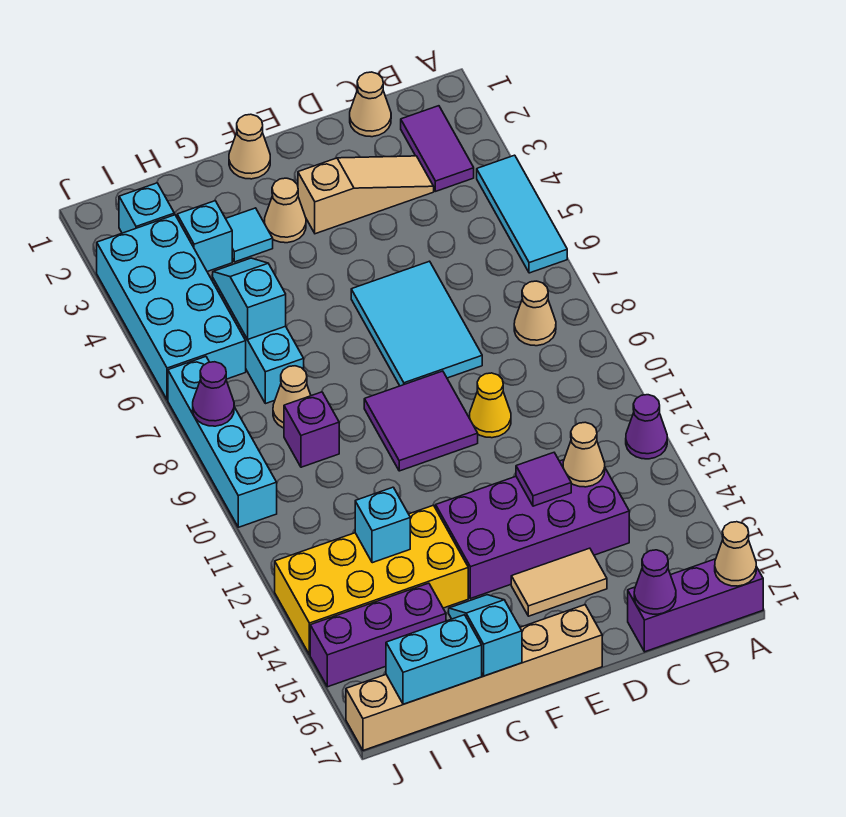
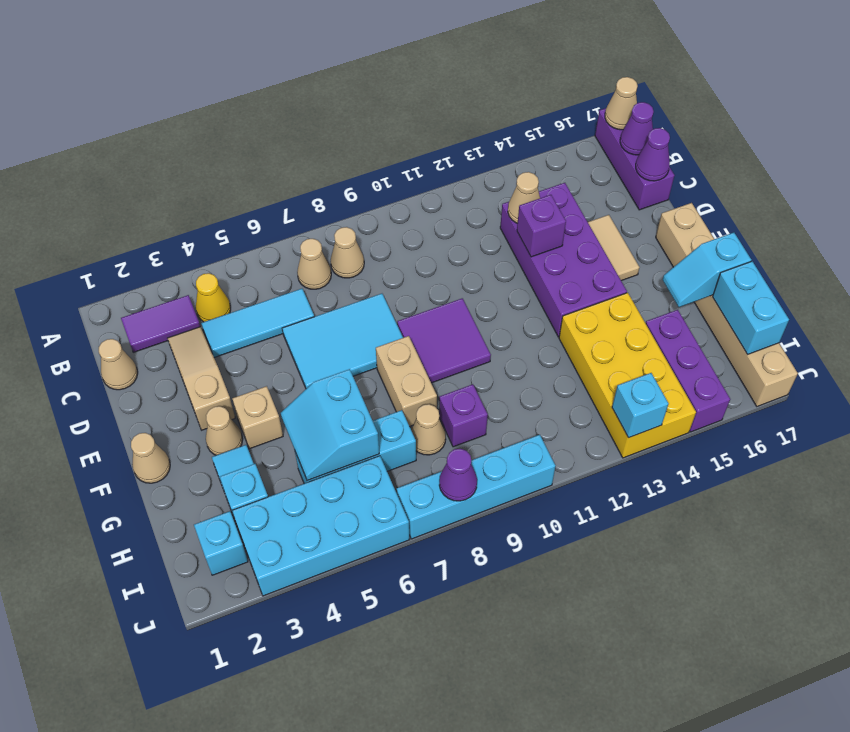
cyan 1x3 tile [477,155,567,273] -> cyan 1x3 tile moved to [201,289,314,358]
purple 1x1 cone [626,395,667,459] -> purple 1x1 cone moved to [620,102,654,155]
none -> tan 1x1 cone [297,239,331,289]
yellow 1x1 cone [469,373,511,438] -> yellow 1x1 cone moved to [196,273,231,322]
purple 1x1 tile [516,453,571,506] -> purple 1x1 brick [517,195,566,257]
none -> tan 1x1 brick [232,386,283,449]
none -> tan 1x2 brick [376,336,437,426]
cyan 1x2 slope [213,258,286,339] -> cyan 2x2 slope [281,369,379,481]
cyan 1x1 brick [355,487,410,563] -> cyan 1x1 brick moved to [612,373,669,438]

